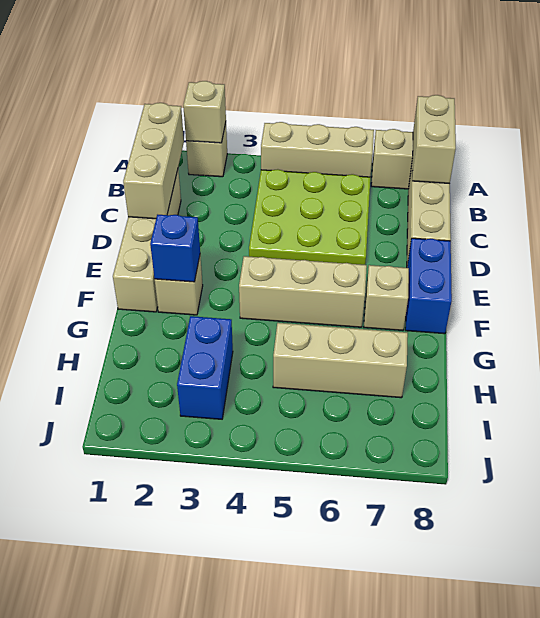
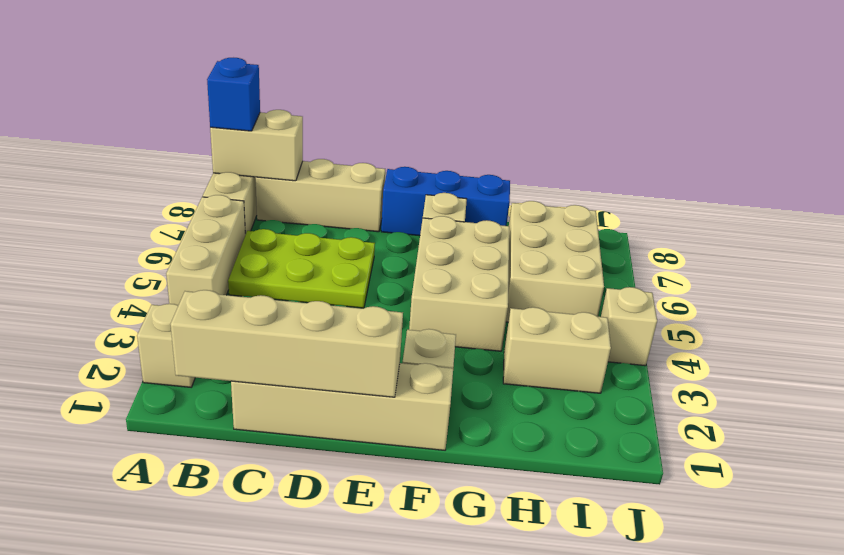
tan 1x1 brick [183,81,226,143] -> tan 1x1 brick moved to [601,287,657,366]
tan 1x3 brick [123,103,184,219] -> tan 1x4 brick [170,290,403,397]
lime 3x3 plate [249,169,370,265] -> lime 2x3 plate [228,229,375,308]
blue 1x2 brick [405,238,452,334] -> blue 1x3 brick [381,167,510,236]
blue 1x1 brick [150,215,200,282] -> blue 1x1 brick moved to [207,58,260,131]
tan 1x3 brick [239,256,367,327] -> tan 2x3 brick [409,216,509,351]
blue 1x2 brick [177,316,233,419] -> tan 1x2 brick [503,307,611,393]
tan 1x3 brick [273,323,408,398] -> tan 2x3 brick [506,201,604,322]

